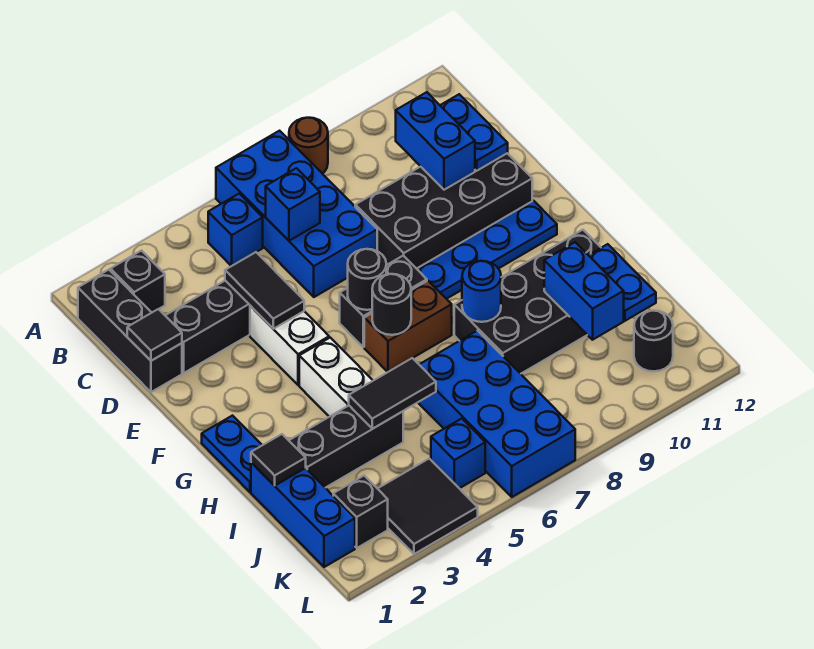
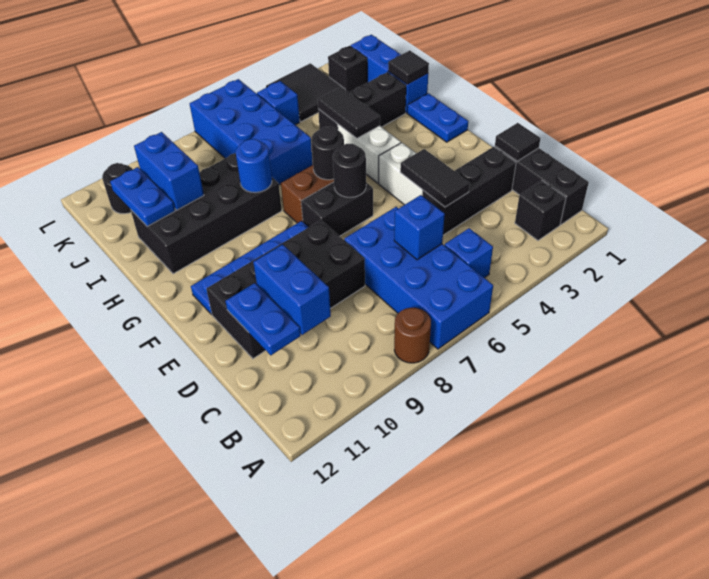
black 1x2 tile [349,358,436,429] -> black 1x2 tile turned to [318,87,380,138]

